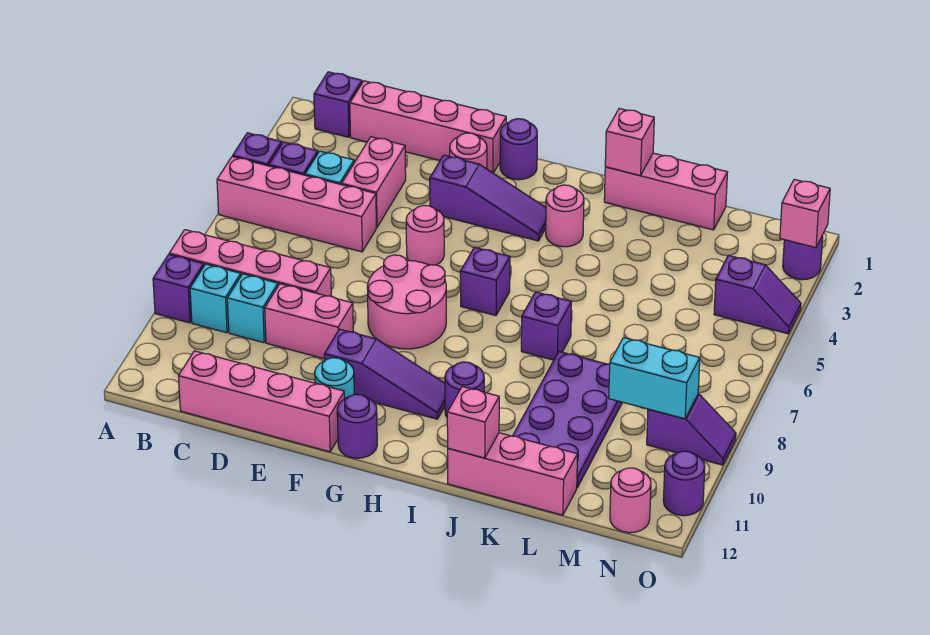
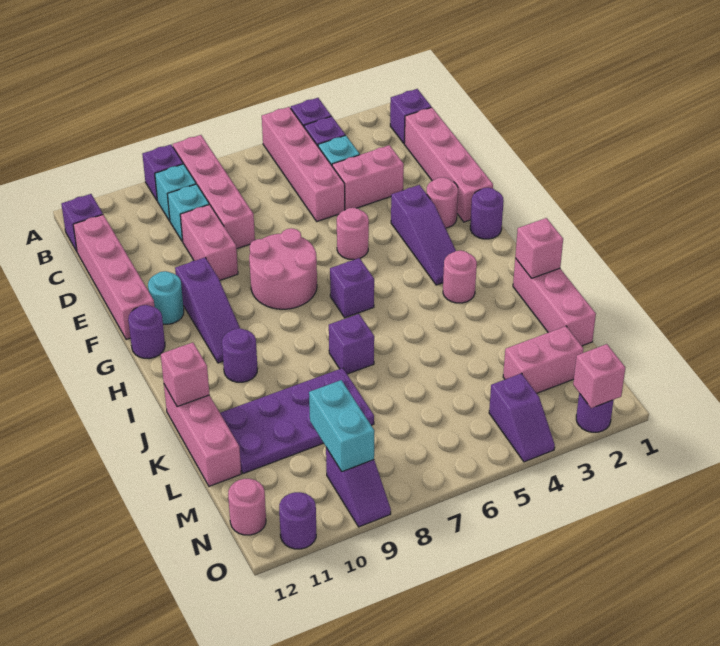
none -> purple 1x1 brick [61,194,103,251]
none -> pink 1x2 brick [503,326,583,393]

